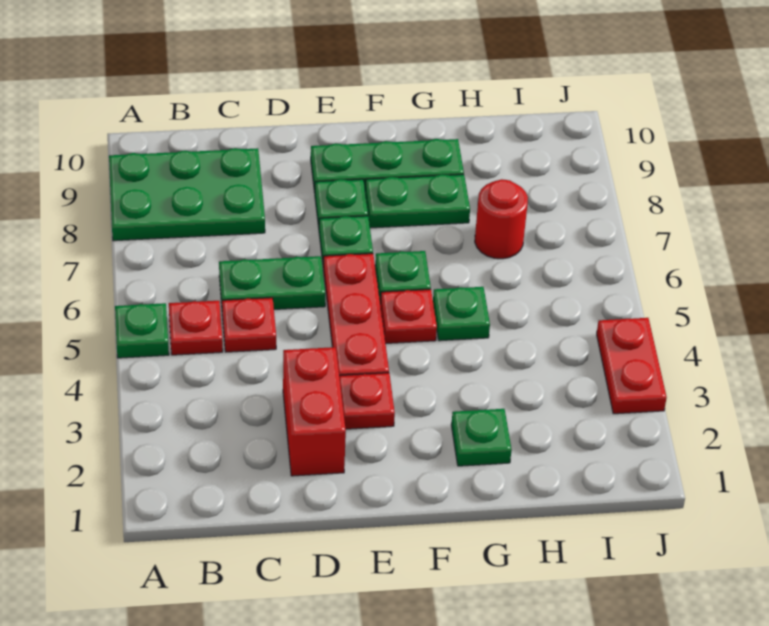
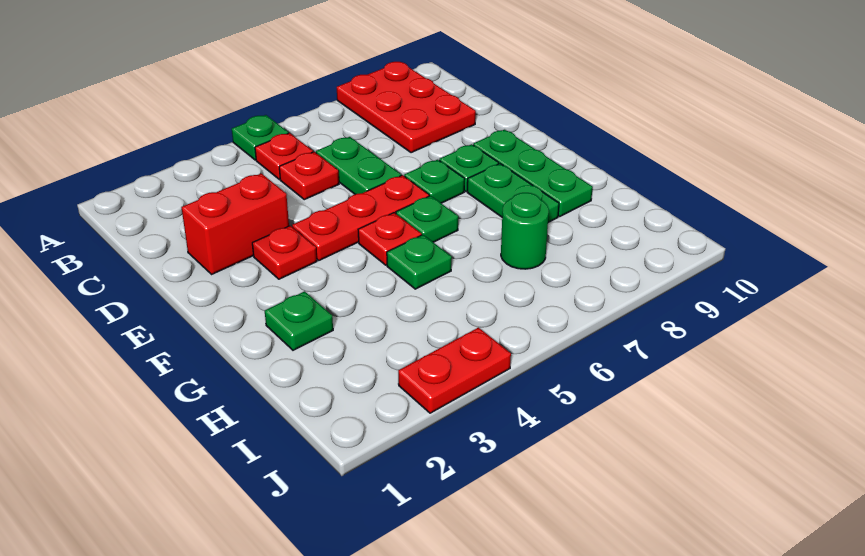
green 2x3 plate [109,148,265,241] -> red 2x3 plate [337,62,476,153]
red 1x1 round brick [475,179,528,259] -> green 1x1 round brick [501,193,549,269]

